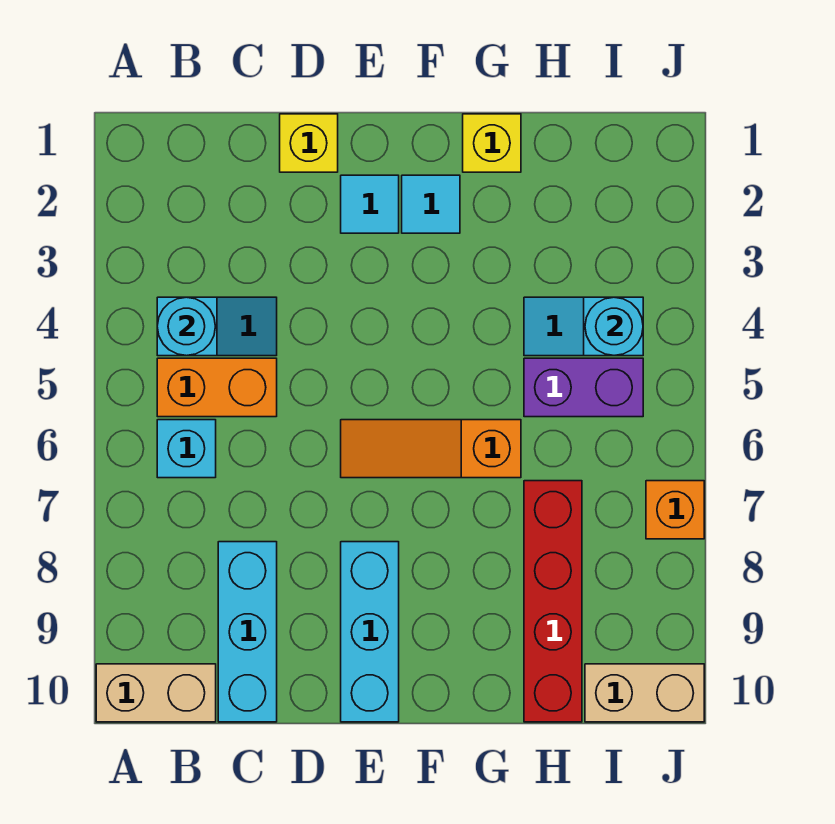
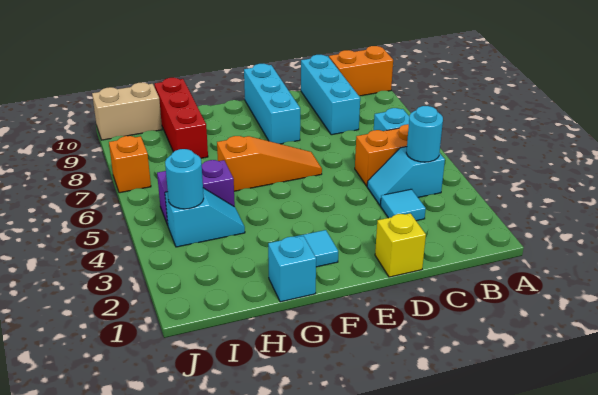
tan 1x2 brick [96,664,216,722] -> orange 1x2 brick [329,46,393,96]
cyan 1x1 tile [341,175,399,233] -> cyan 1x1 tile moved to [380,189,426,221]
yellow 1x1 brick [463,114,521,172] -> cyan 1x1 brick [268,236,316,302]
red 1x4 brick [524,481,582,722] -> red 1x3 brick [154,78,208,158]

